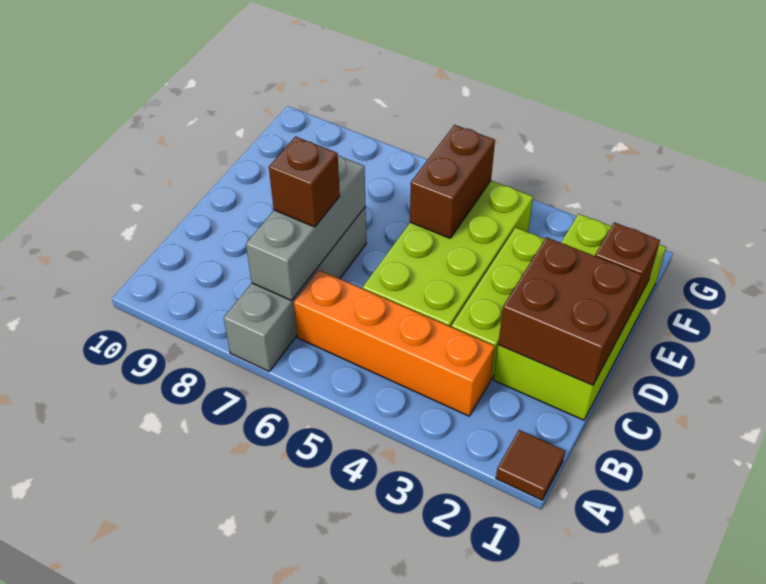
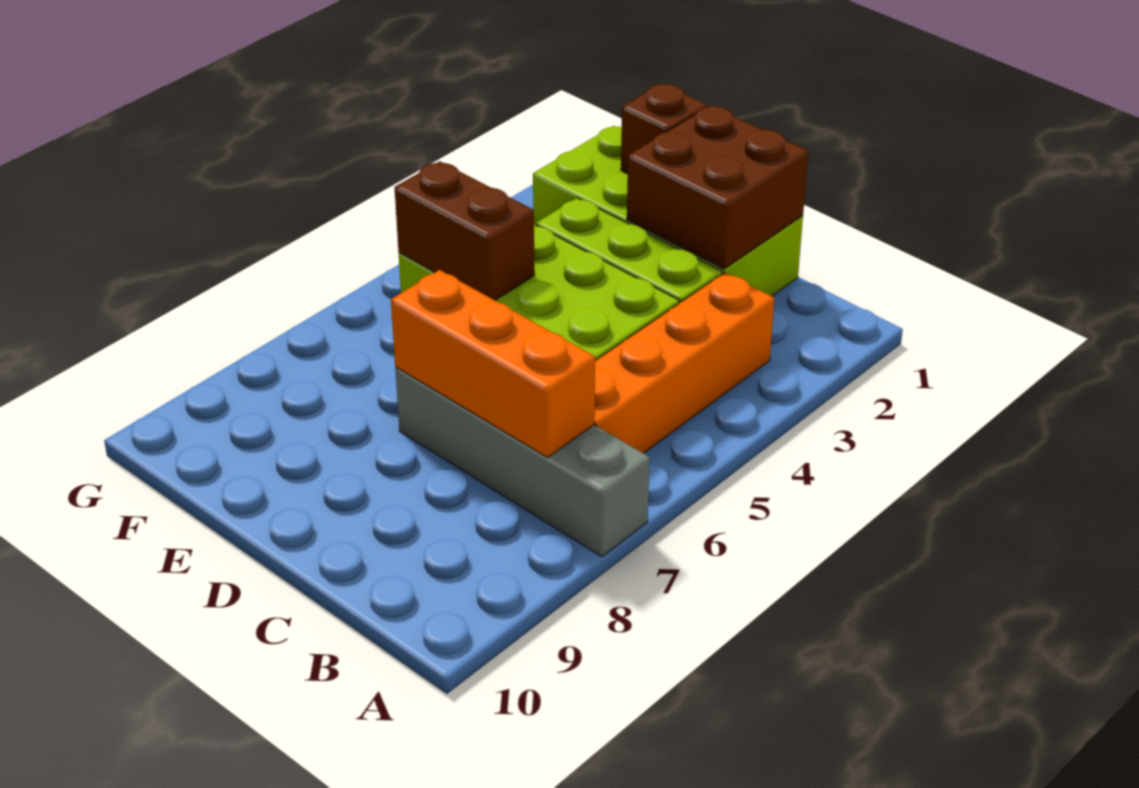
brown 1x1 tile [496,430,565,500] -> none
grey 1x3 brick [246,156,365,300] -> orange 1x3 brick [391,270,595,458]
brown 1x1 brick [269,137,340,227] -> none

